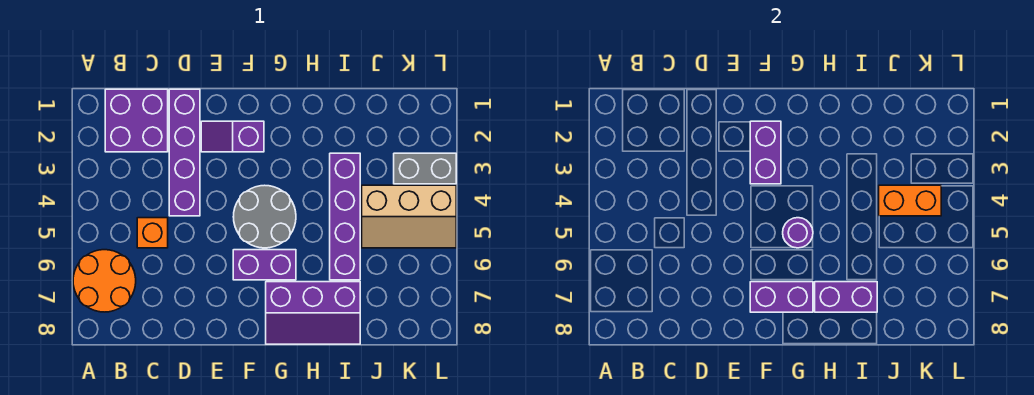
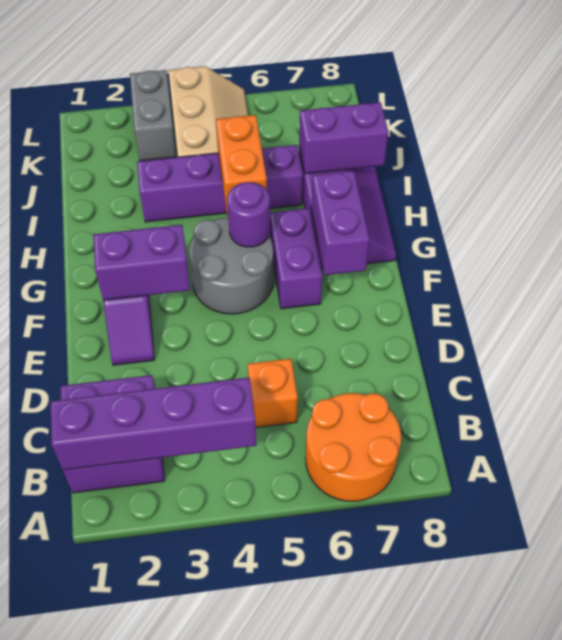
purple 1x4 brick [169,89,200,216] -> purple 1x4 brick moved to [51,377,256,470]
purple 1x2 brick [815,282,877,312] -> purple 1x2 brick turned to [299,102,388,174]
orange 1x2 brick [879,185,941,216] -> orange 1x2 brick moved to [216,115,267,215]

